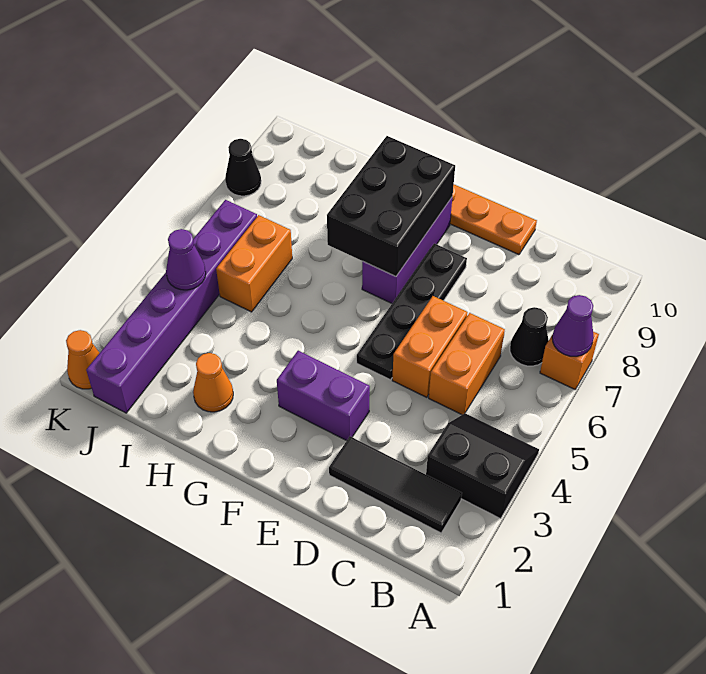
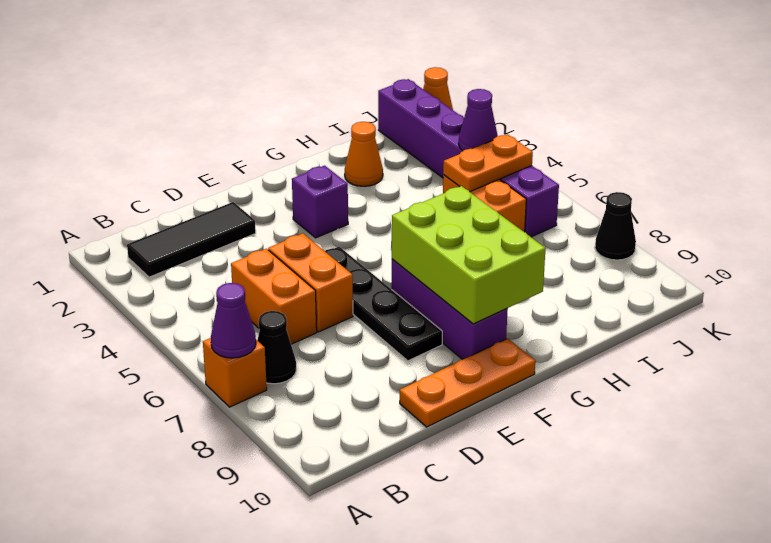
black 2x2 slope [426,413,539,519] -> none
purple 1x2 brick [277,351,370,441] -> purple 1x1 brick [292,166,348,238]
black 2x3 brick [327,136,455,276] -> lime 2x3 brick [392,186,546,324]
none -> orange 1x2 plate [443,134,533,192]

